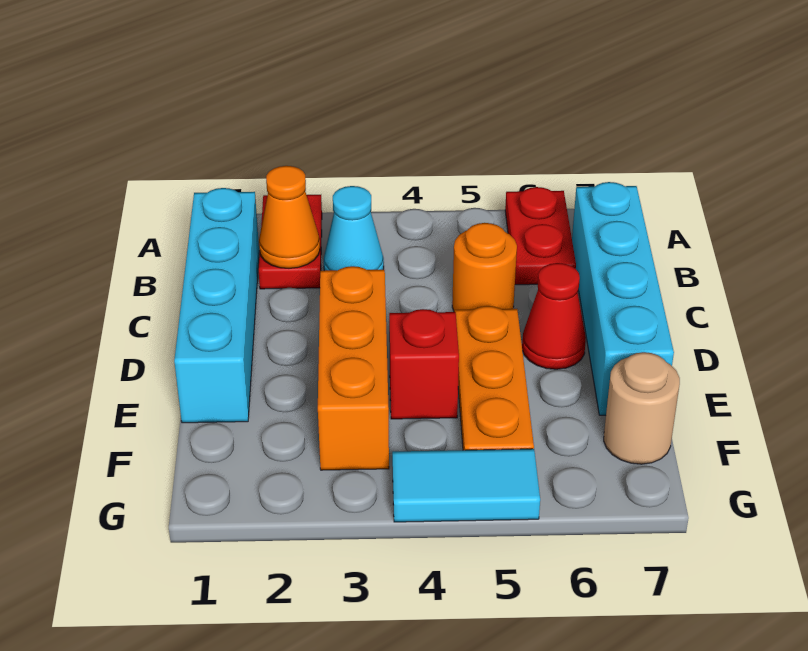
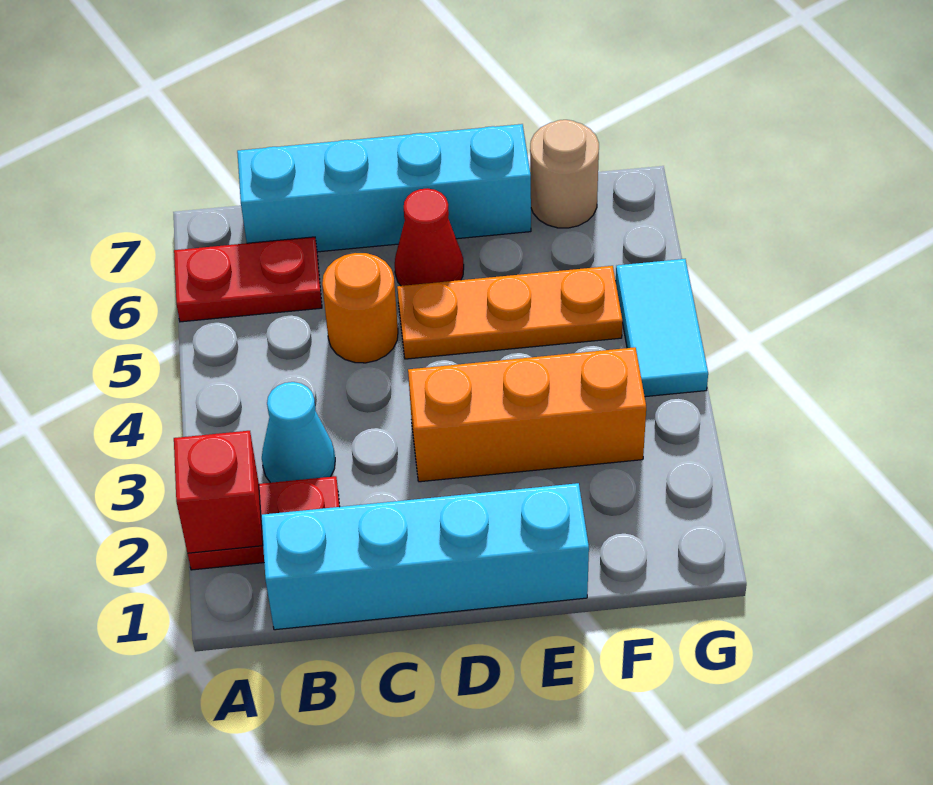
orange 1x1 cone [259,166,320,268] -> none
red 1x1 brick [389,309,459,419] -> red 1x1 brick moved to [174,431,263,553]

